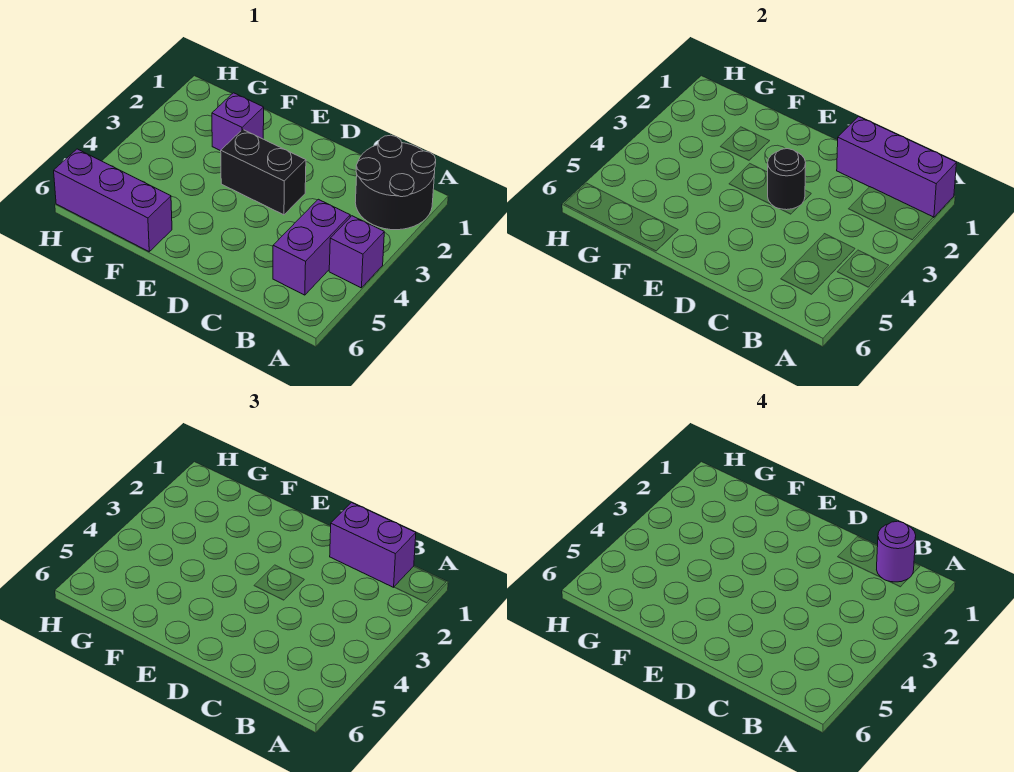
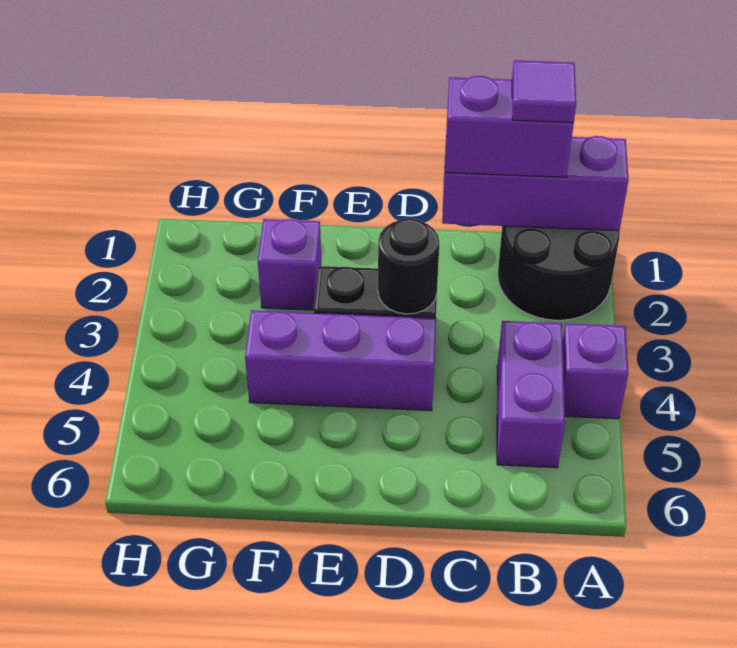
purple 1x1 round brick [877,521,916,582] -> purple 1x1 tile [512,60,576,123]
purple 1x3 brick [54,149,172,251] -> purple 1x3 brick moved to [245,310,436,411]

